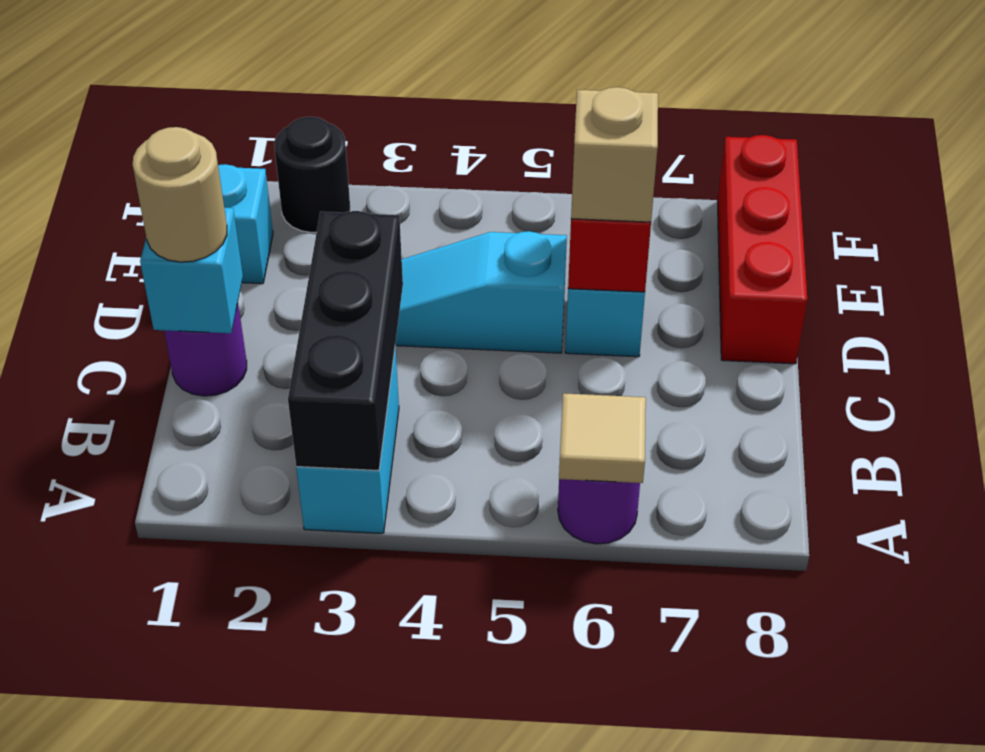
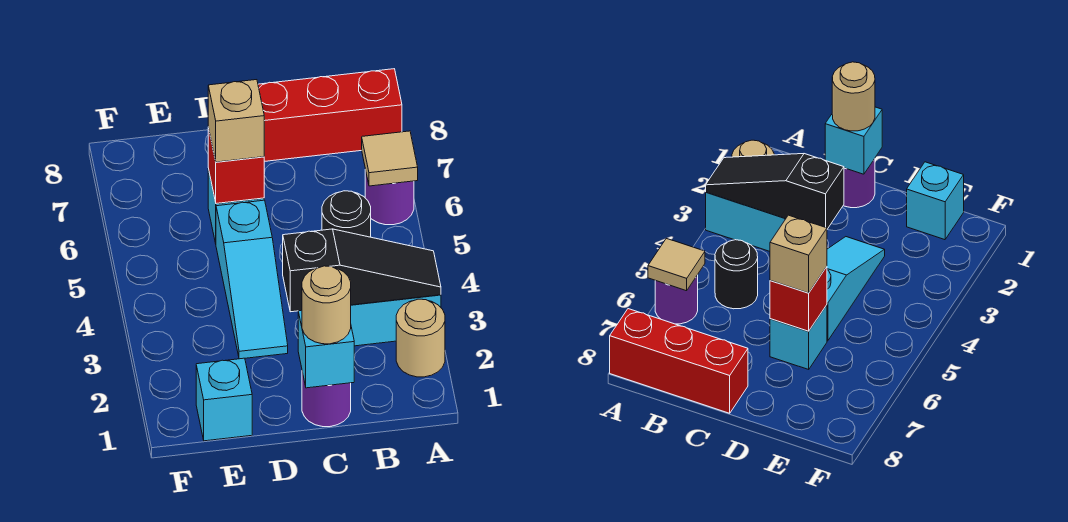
none -> tan 1x1 round brick [396,299,445,377]
black 1x3 brick [288,211,403,471] -> black 1x3 slope [283,229,441,312]
red 1x3 brick [717,135,807,364] -> red 1x3 brick moved to [258,69,402,162]
black 1x1 round brick [274,117,350,233] -> black 1x1 round brick moved to [322,191,371,237]

